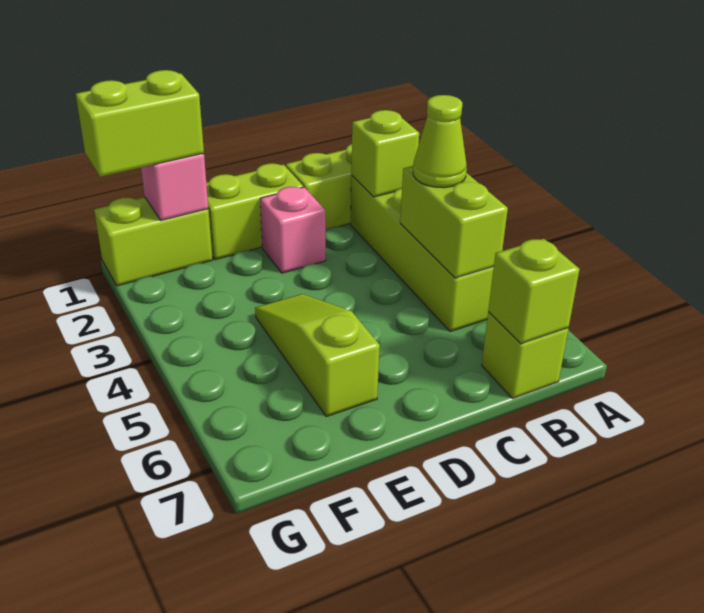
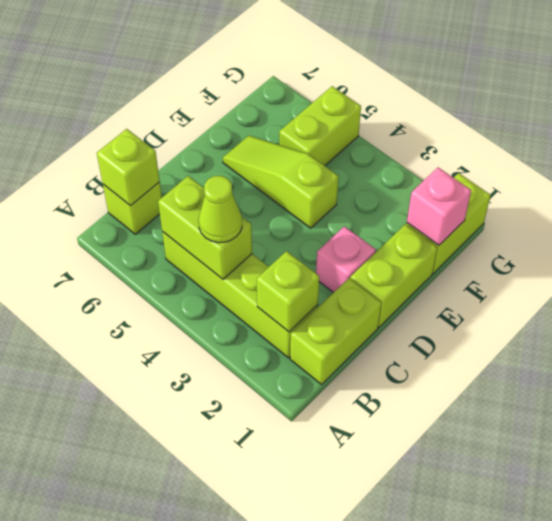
lime 1x3 slope [255,294,380,417] -> lime 1x3 slope turned to [223,136,339,228]
lime 1x2 brick [76,70,204,177] -> lime 1x2 brick moved to [279,86,361,166]

